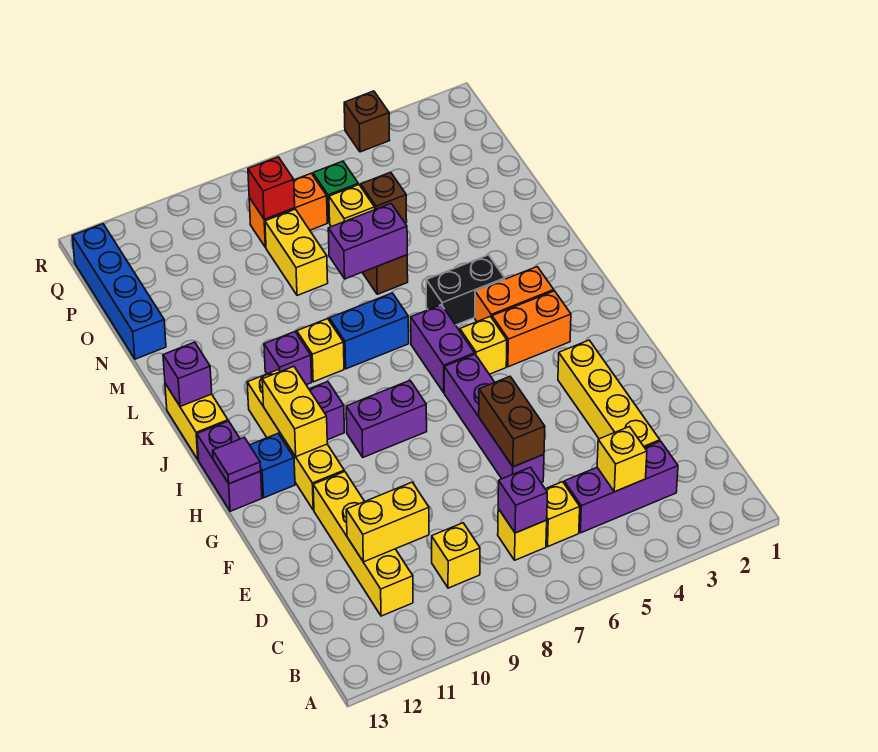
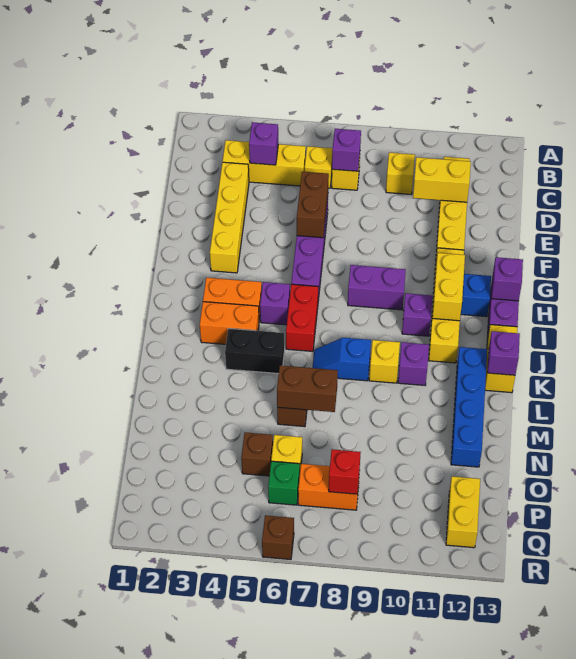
purple 1x3 brick [564,441,678,533] -> yellow 1x3 brick [222,140,306,186]
yellow 1x1 brick [597,427,647,492] -> purple 1x1 brick [249,122,278,165]
purple 1x1 tile [213,437,261,484] -> purple 1x1 brick [491,257,523,301]
yellow 1x1 brick [460,316,507,374] -> purple 1x1 brick [260,282,290,325]
purple 1x2 brick [411,305,475,392] -> red 1x2 brick [286,284,318,351]
blue 1x2 brick [329,293,409,369] -> blue 1x2 slope [313,338,371,381]
purple 1x2 brick [328,204,407,279] -> brown 1x2 brick [277,365,338,412]
yellow 1x2 brick [265,209,328,295] -> yellow 1x2 brick moved to [446,476,480,548]
blue 1x4 brick [72,224,166,359] -> blue 1x4 brick moved to [451,347,487,467]
brown 1x1 brick [344,91,390,152] -> brown 1x1 brick moved to [262,515,294,560]

